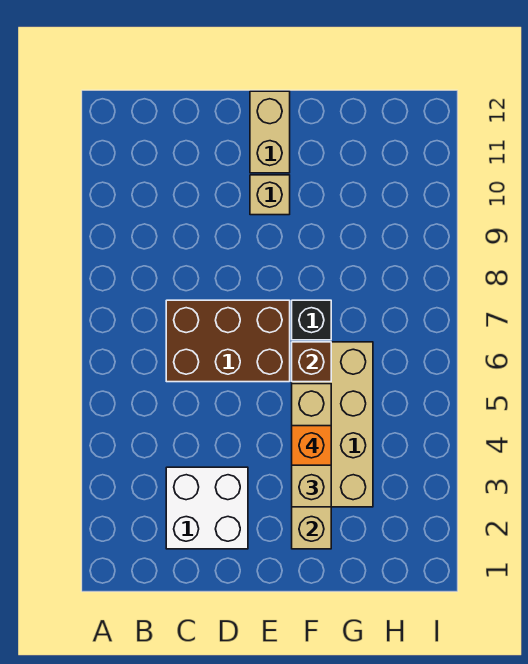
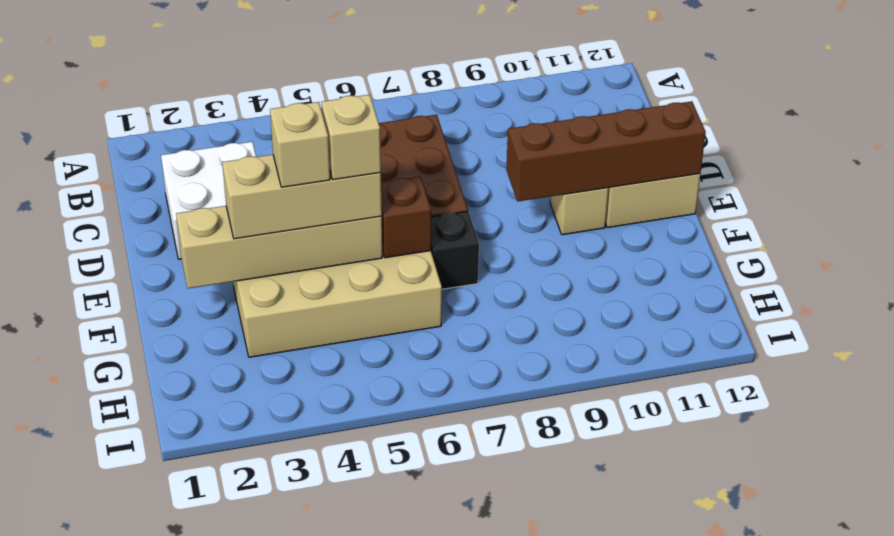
none -> brown 1x4 brick [506,101,706,201]
orange 1x1 brick [292,426,331,465] -> tan 1x1 brick [270,102,330,187]
none -> tan 1x1 brick [321,95,381,180]

